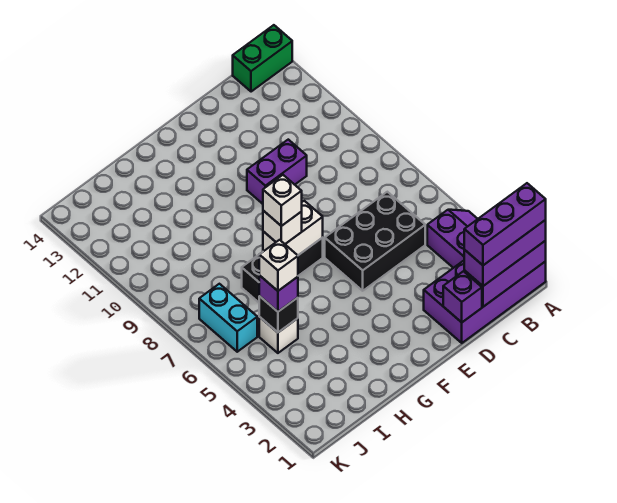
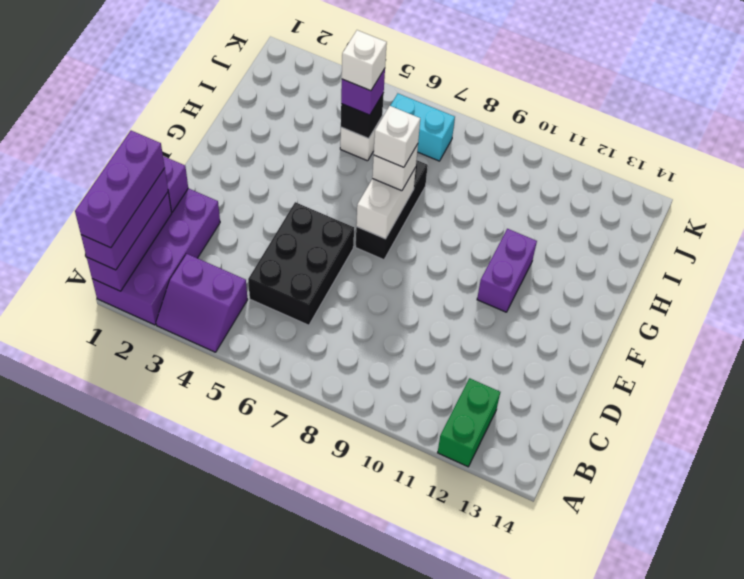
green 1x2 brick [233,25,292,92] -> green 1x2 brick moved to [438,378,500,467]
purple 1x2 brick [247,140,307,204] -> purple 1x2 brick moved to [477,229,537,312]

